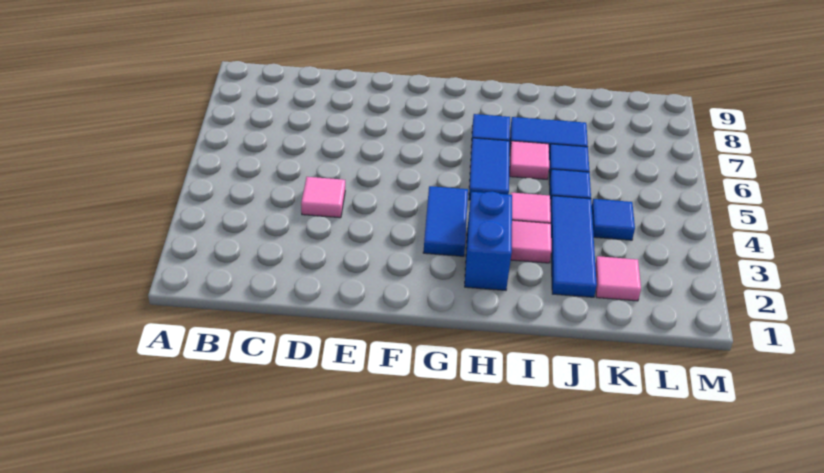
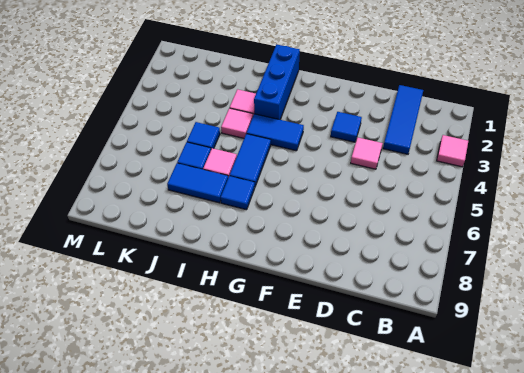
blue 1x2 tile [423,186,468,256] -> blue 1x2 tile turned to [247,114,304,151]
blue 1x2 brick [465,191,512,290] -> blue 1x3 brick [254,44,300,120]
blue 1x3 tile [550,196,597,297] -> blue 1x3 tile moved to [383,85,423,154]
pink 1x1 tile [595,256,641,301] -> pink 1x1 tile moved to [437,135,468,167]
blue 1x1 tile [592,199,635,240] -> blue 1x1 tile moved to [331,112,362,142]

